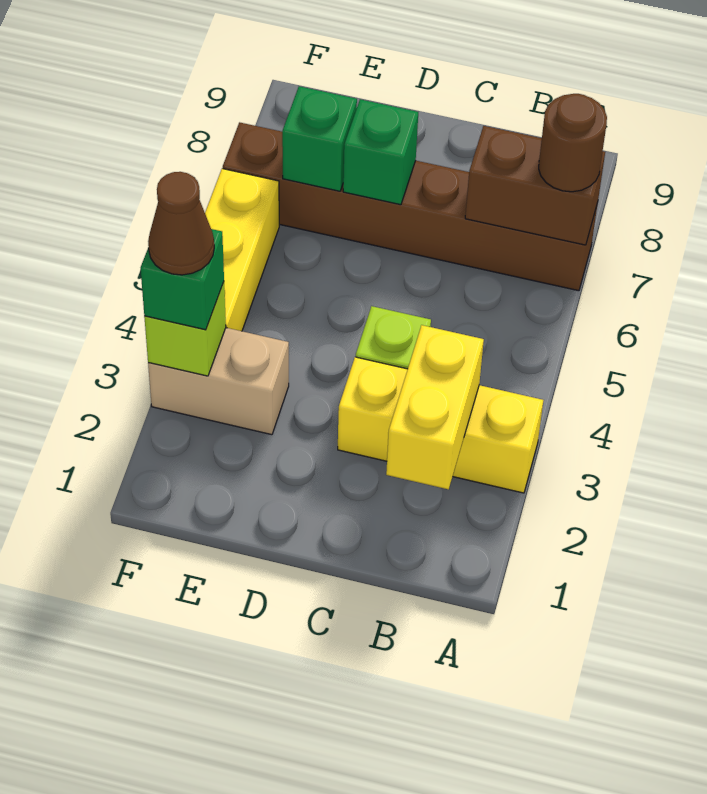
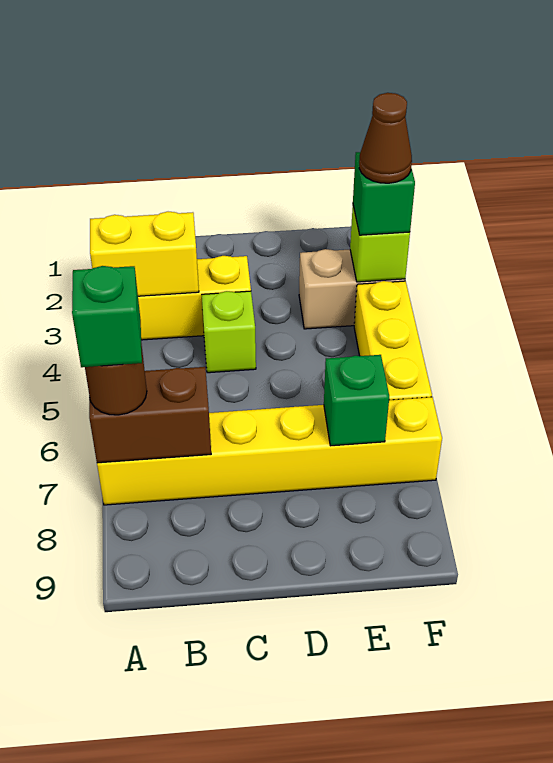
brown 1x6 brick [223,122,598,291] -> yellow 1x6 brick [97,397,442,505]
yellow 1x2 brick [386,325,484,489] -> yellow 1x2 brick turned to [90,212,199,296]
green 1x1 brick [343,99,418,205] -> green 1x1 brick moved to [72,266,142,367]

